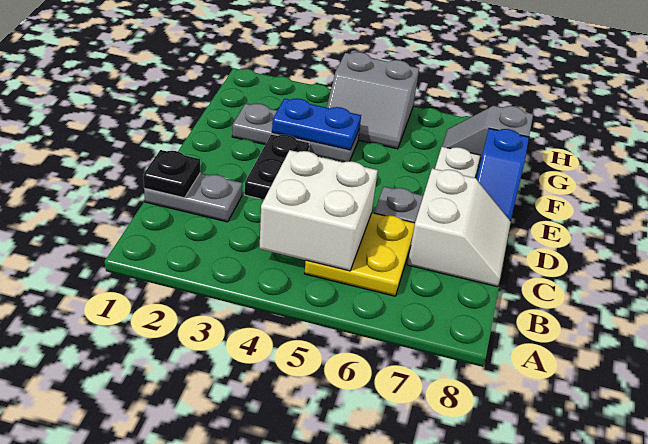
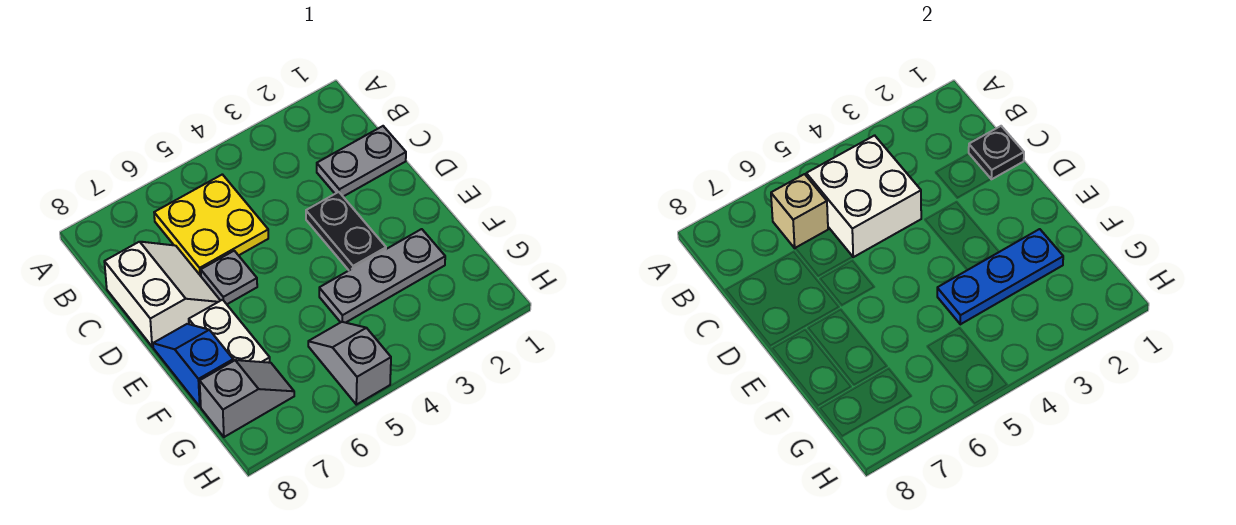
none -> tan 1x1 brick [771,174,828,248]
white 2x2 slope [407,168,511,287] -> white 2x2 slope turned to [104,242,220,347]
blue 1x2 plate [272,98,361,150] -> blue 1x3 plate [937,229,1063,324]
grey 2x2 slope [327,52,419,149] -> grey 1x2 slope [308,322,391,405]

